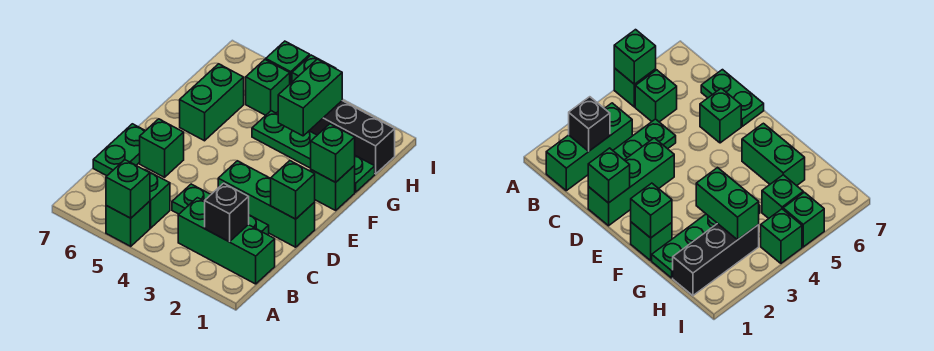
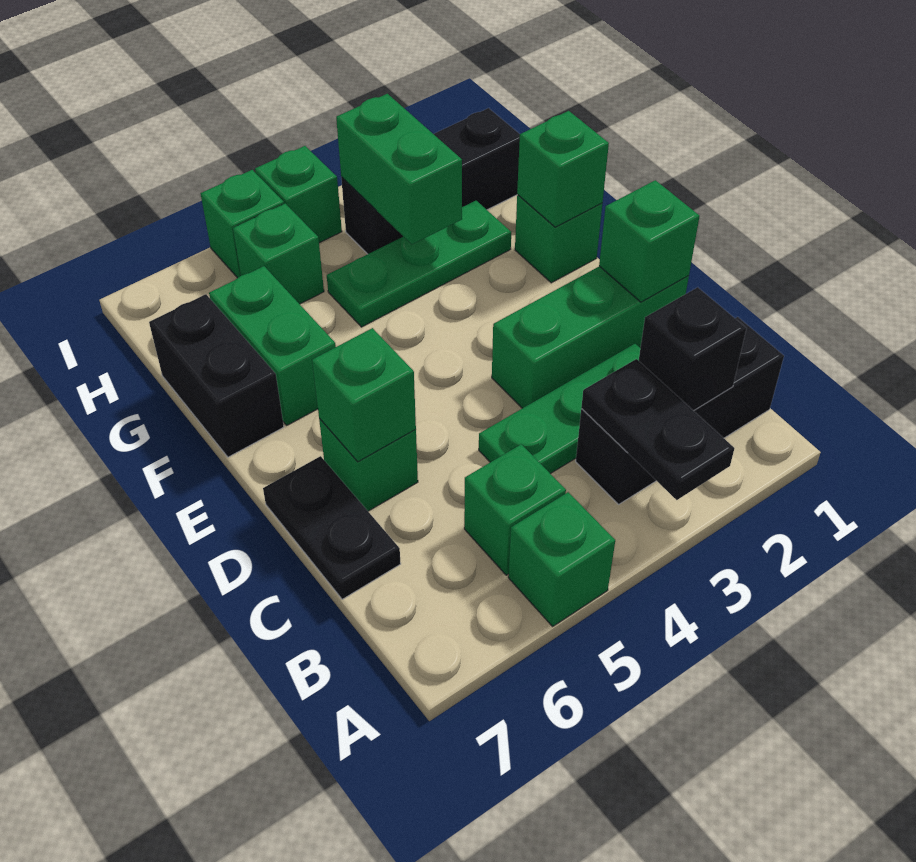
none -> black 1x2 plate [581,359,734,500]
green 1x1 brick [106,160,150,218] -> green 1x1 brick moved to [312,328,416,462]
green 1x3 brick [178,198,275,284] -> black 1x3 brick [576,317,784,504]
green 1x2 plate [93,124,145,176] -> black 1x2 plate [263,456,401,599]
none -> black 1x2 brick [149,294,284,457]
green 1x4 plate [252,111,375,192] -> green 1x3 plate [327,201,511,327]

